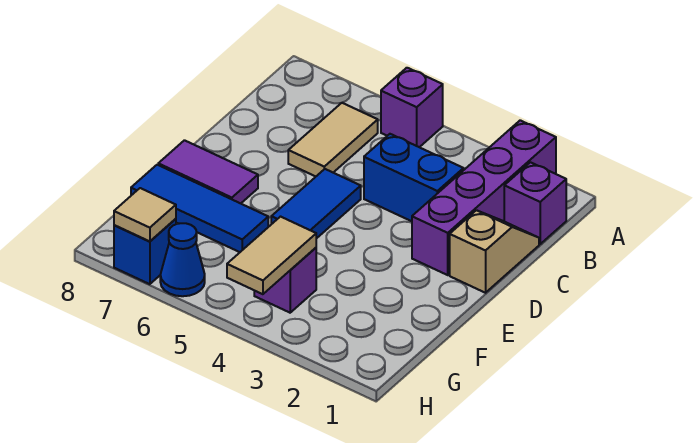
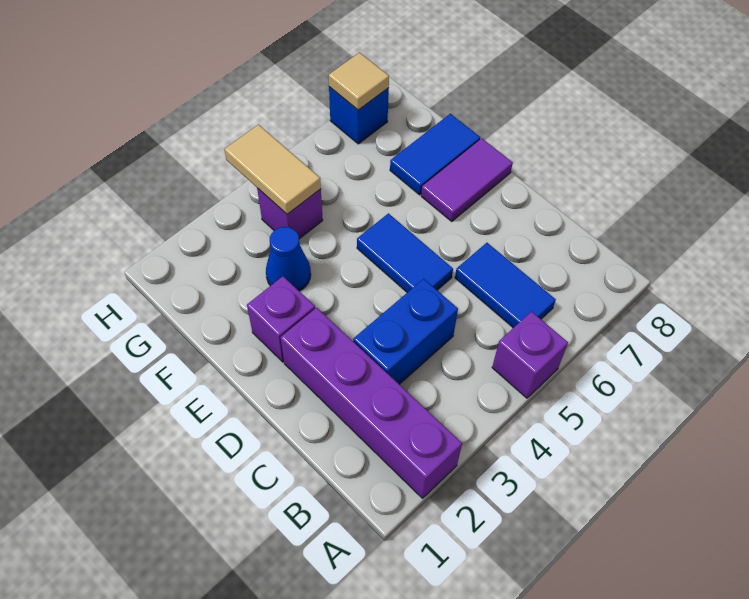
purple 1x1 brick [504,162,566,244] -> purple 1x1 brick moved to [247,276,315,362]
tan 1x2 tile [288,103,378,176] -> blue 1x2 tile [455,243,556,328]
tan 1x2 slope [450,210,539,293] -> none
blue 1x3 tile [131,165,268,252] -> blue 1x2 tile [390,114,480,195]
blue 1x1 cone [160,223,205,296] -> blue 1x1 cone moved to [266,227,311,291]

